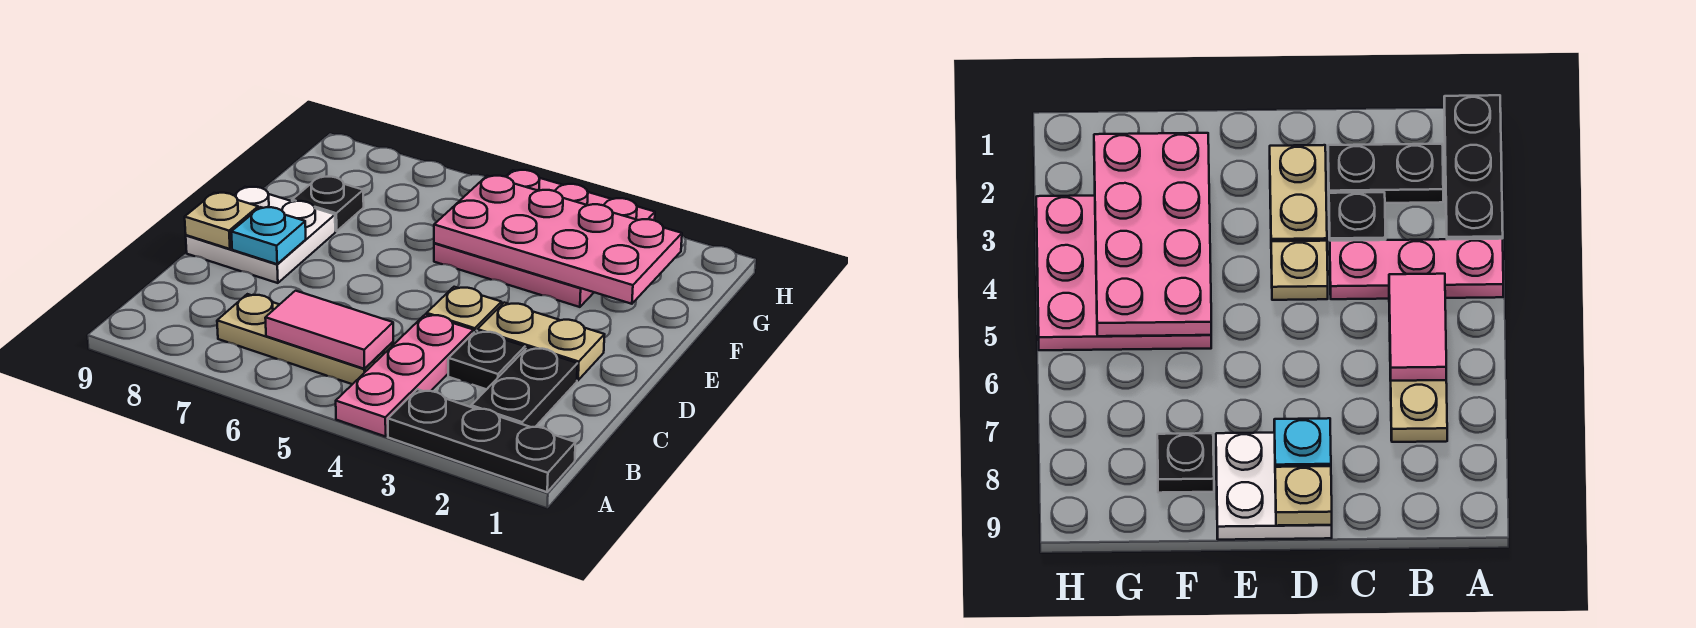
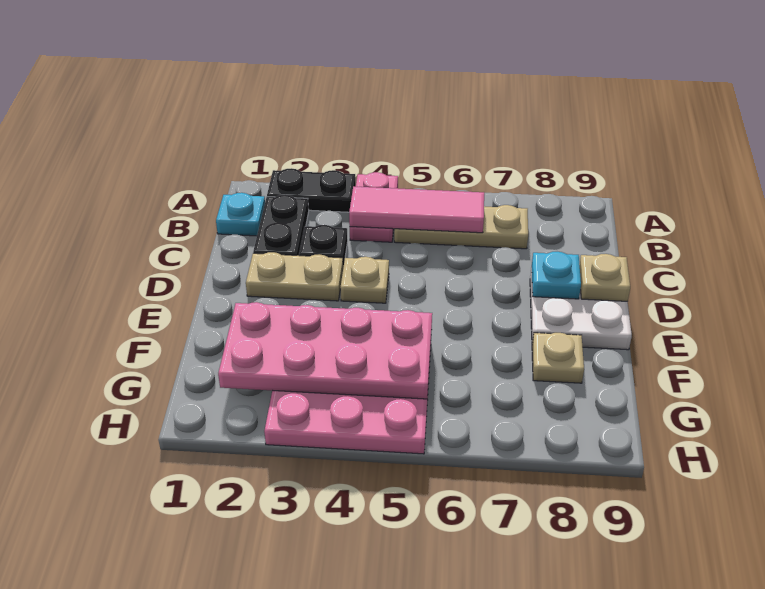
black 1x3 plate [388,389,576,492] -> black 1x2 plate [267,168,356,212]
pink 1x3 plate [336,314,473,437] -> pink 1x2 plate [350,172,398,242]
none -> cyan 1x1 plate [216,193,265,236]
pink 1x2 tile [265,291,393,369] -> pink 1x3 tile [349,186,484,233]
black 1x1 plate [292,177,364,231] -> tan 1x1 plate [532,333,584,383]

